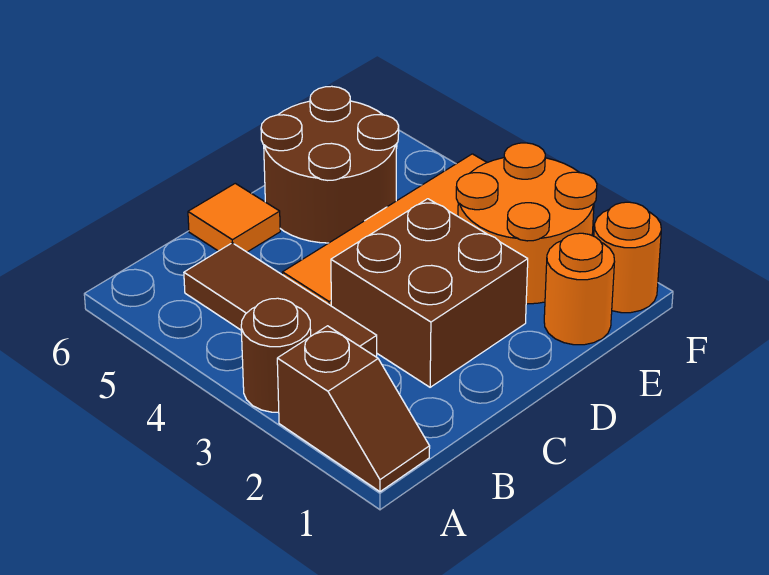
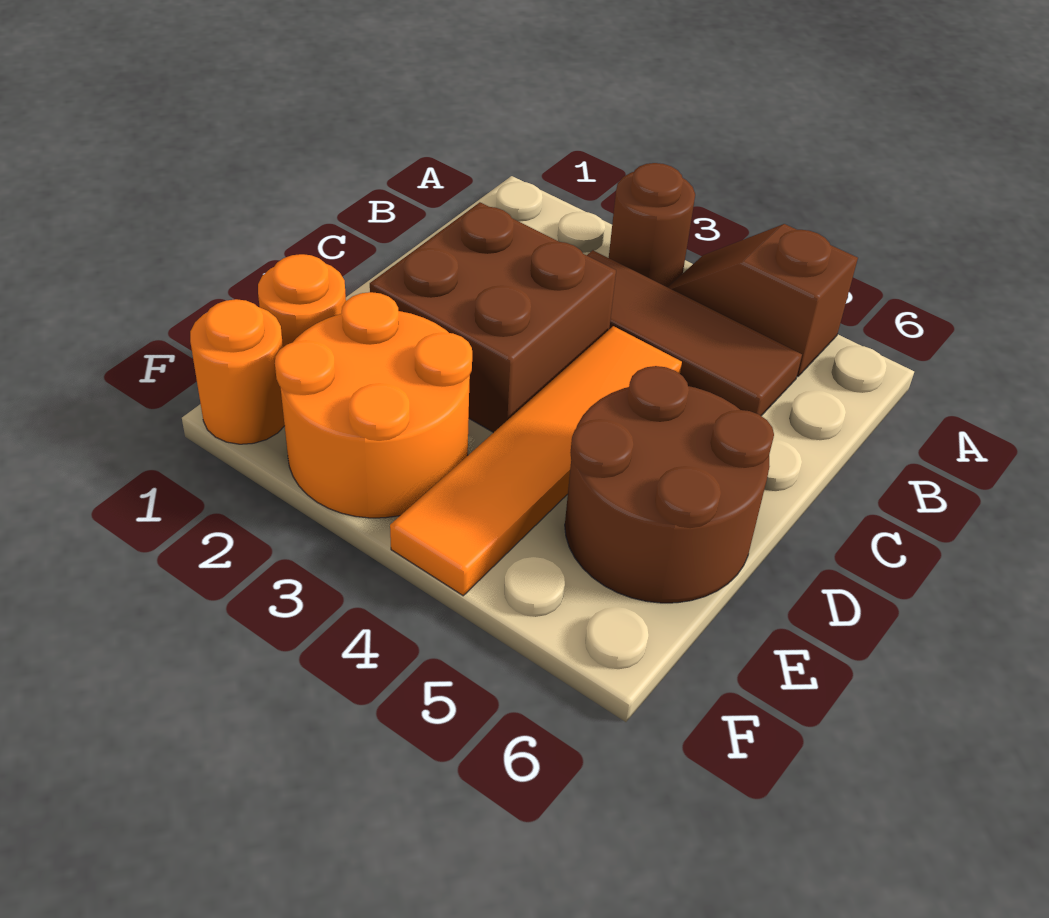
brown 1x2 slope [277,326,430,492] -> brown 1x2 slope moved to [668,224,858,377]
orange 1x1 tile [188,183,280,252] -> none

